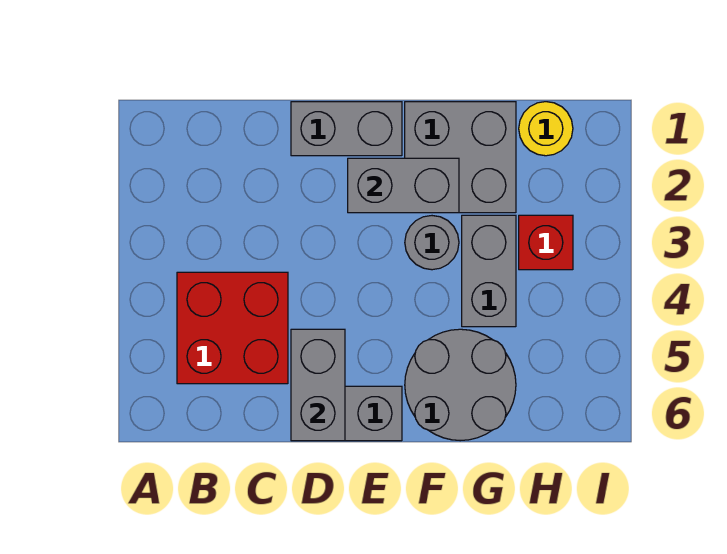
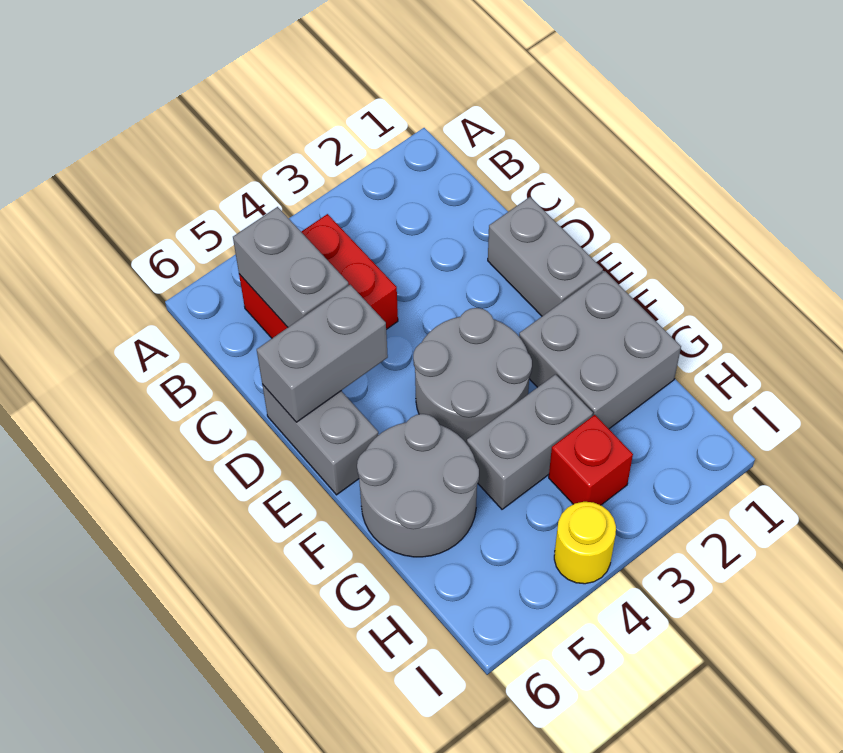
grey 1x2 brick [348,158,459,213] -> grey 1x2 brick moved to [233,207,349,327]
grey 1x1 round brick [405,216,459,270] -> grey 2x2 round brick [413,308,532,444]
yellow 1x1 round brick [519,102,573,156] -> yellow 1x1 round brick moved to [554,502,616,584]

